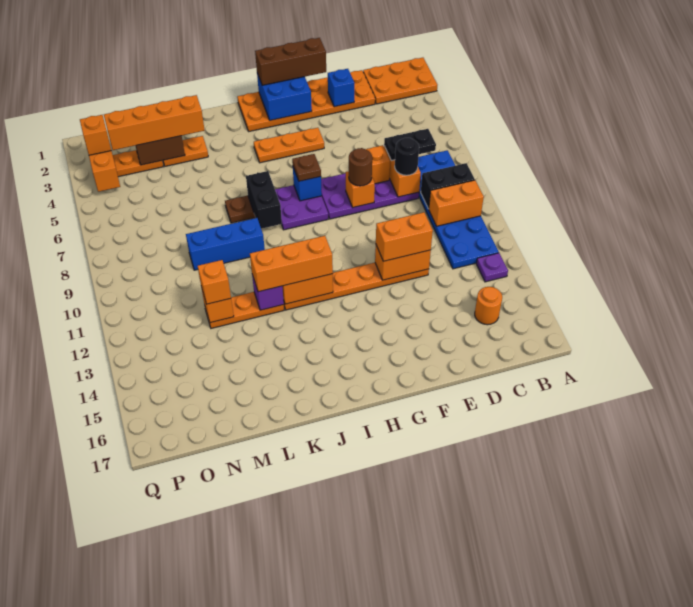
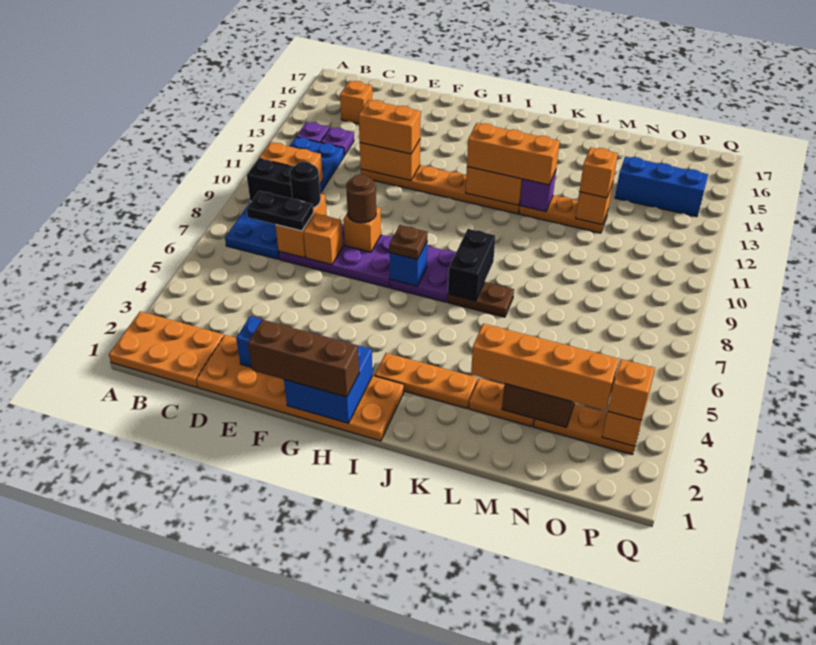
none -> purple 1x1 plate [321,127,354,155]
orange 1x1 round brick [475,287,502,325] -> orange 1x1 brick [340,81,373,124]
orange 1x3 plate [254,128,324,163] -> orange 1x3 plate moved to [375,353,477,409]
blue 1x3 brick [186,218,265,270] -> blue 1x3 brick moved to [615,157,708,217]

